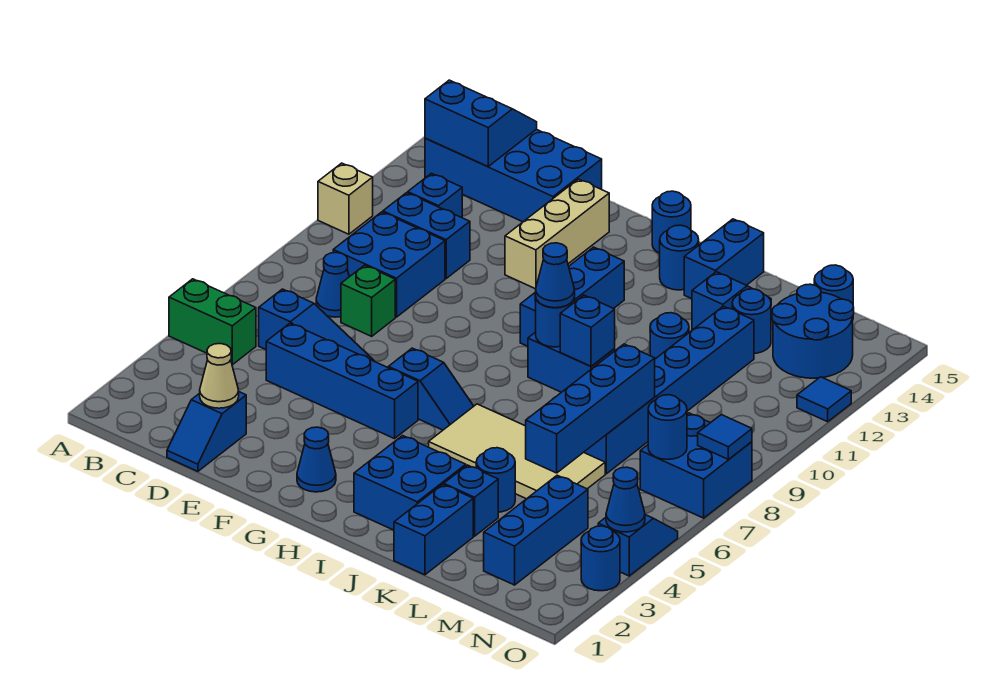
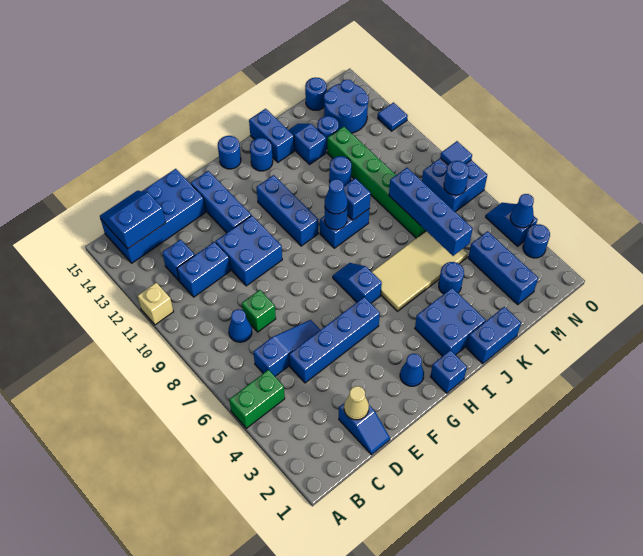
blue 2x2 brick [333,212,445,317] -> blue 2x2 brick moved to [215,216,282,286]
tan 1x3 brick [505,179,609,289] -> blue 1x3 brick [191,171,251,233]
blue 1x2 slope [388,348,474,430] -> blue 1x2 slope turned to [333,263,382,303]
blue 1x2 brick [394,484,473,575] -> blue 1x2 brick turned to [466,307,521,364]
blue 1x1 brick [444,465,498,536] -> blue 1x1 brick moved to [430,350,467,393]
blue 1x6 brick [584,306,754,474] -> green 1x6 brick [327,127,426,238]

